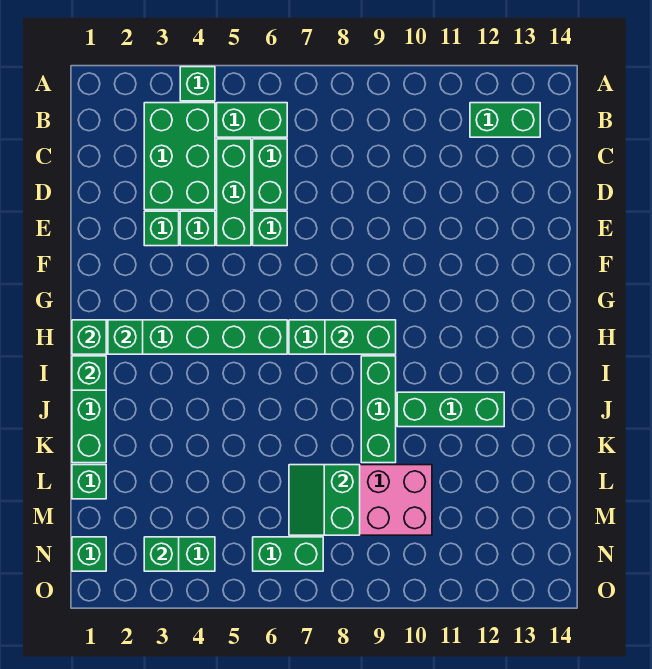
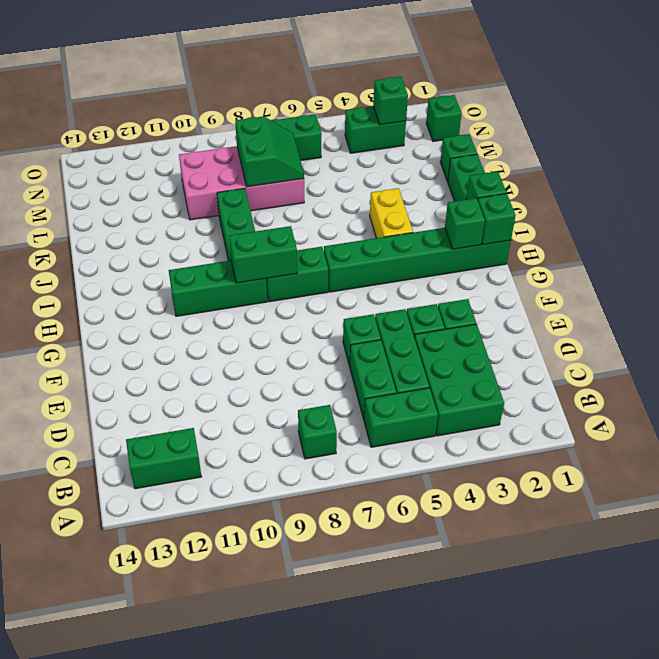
green 1x1 brick [180,67,215,101] -> green 1x1 brick moved to [298,405,337,459]
none -> yellow 1x2 brick [370,188,413,238]
green 1x3 brick [397,392,504,427] -> green 1x3 brick moved to [169,261,267,316]

